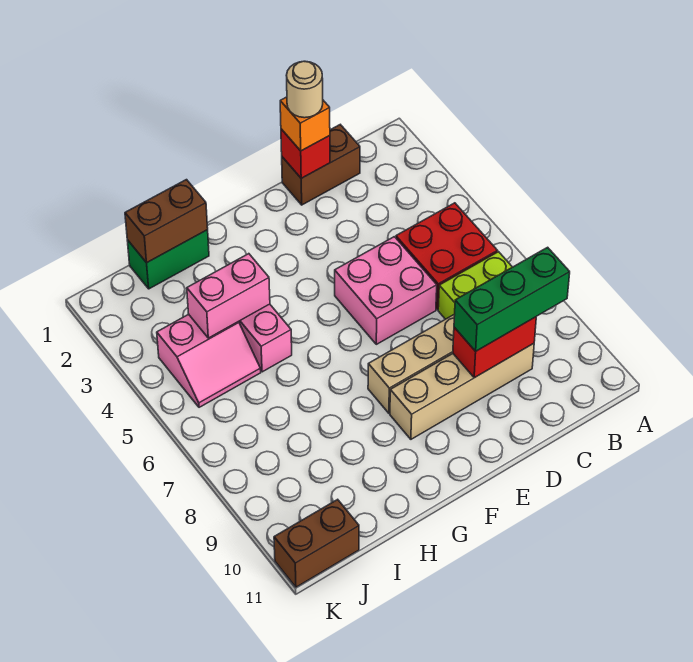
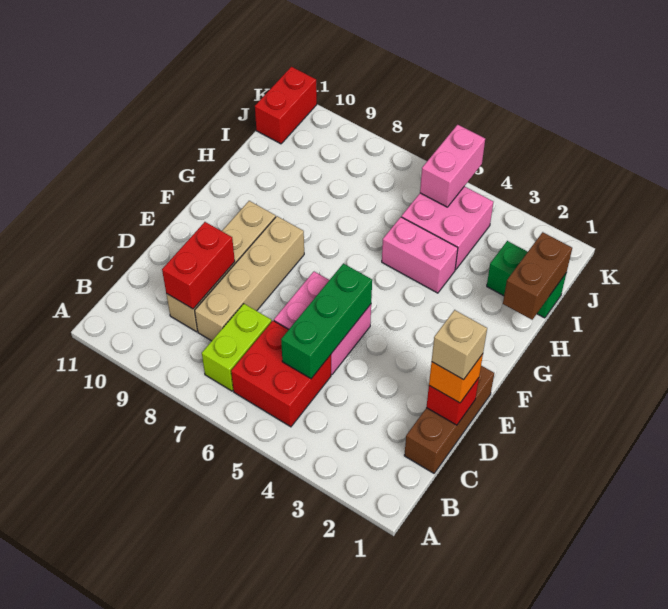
green 1x3 brick [454,247,570,351] -> green 1x3 brick moved to [281,263,372,378]
brown 1x2 brick [282,125,360,205] -> brown 1x3 brick [404,366,494,473]
tan 1x1 round brick [286,61,323,118] -> tan 1x1 brick [432,310,487,380]
green 1x2 brick [127,230,209,289] -> green 1x2 brick turned to [487,241,566,318]
pink 1x2 brick [187,254,270,338] -> pink 1x2 brick moved to [420,125,485,207]
pink 2x2 slope [157,314,261,407] -> pink 2x2 brick [402,186,493,270]
brown 1x2 brick [274,499,359,587] -> red 1x2 brick [255,67,317,144]

